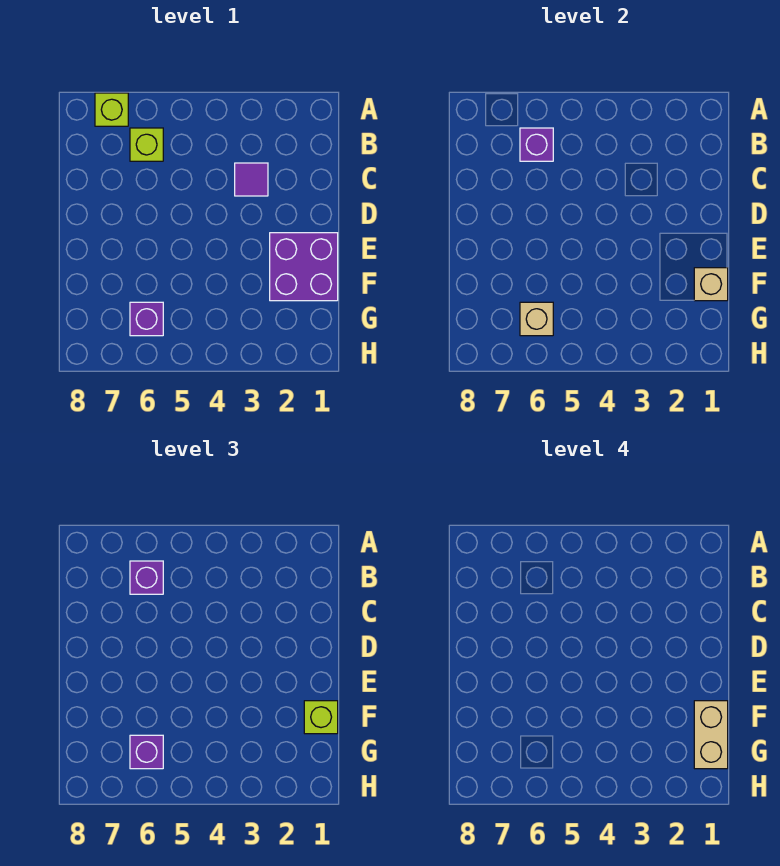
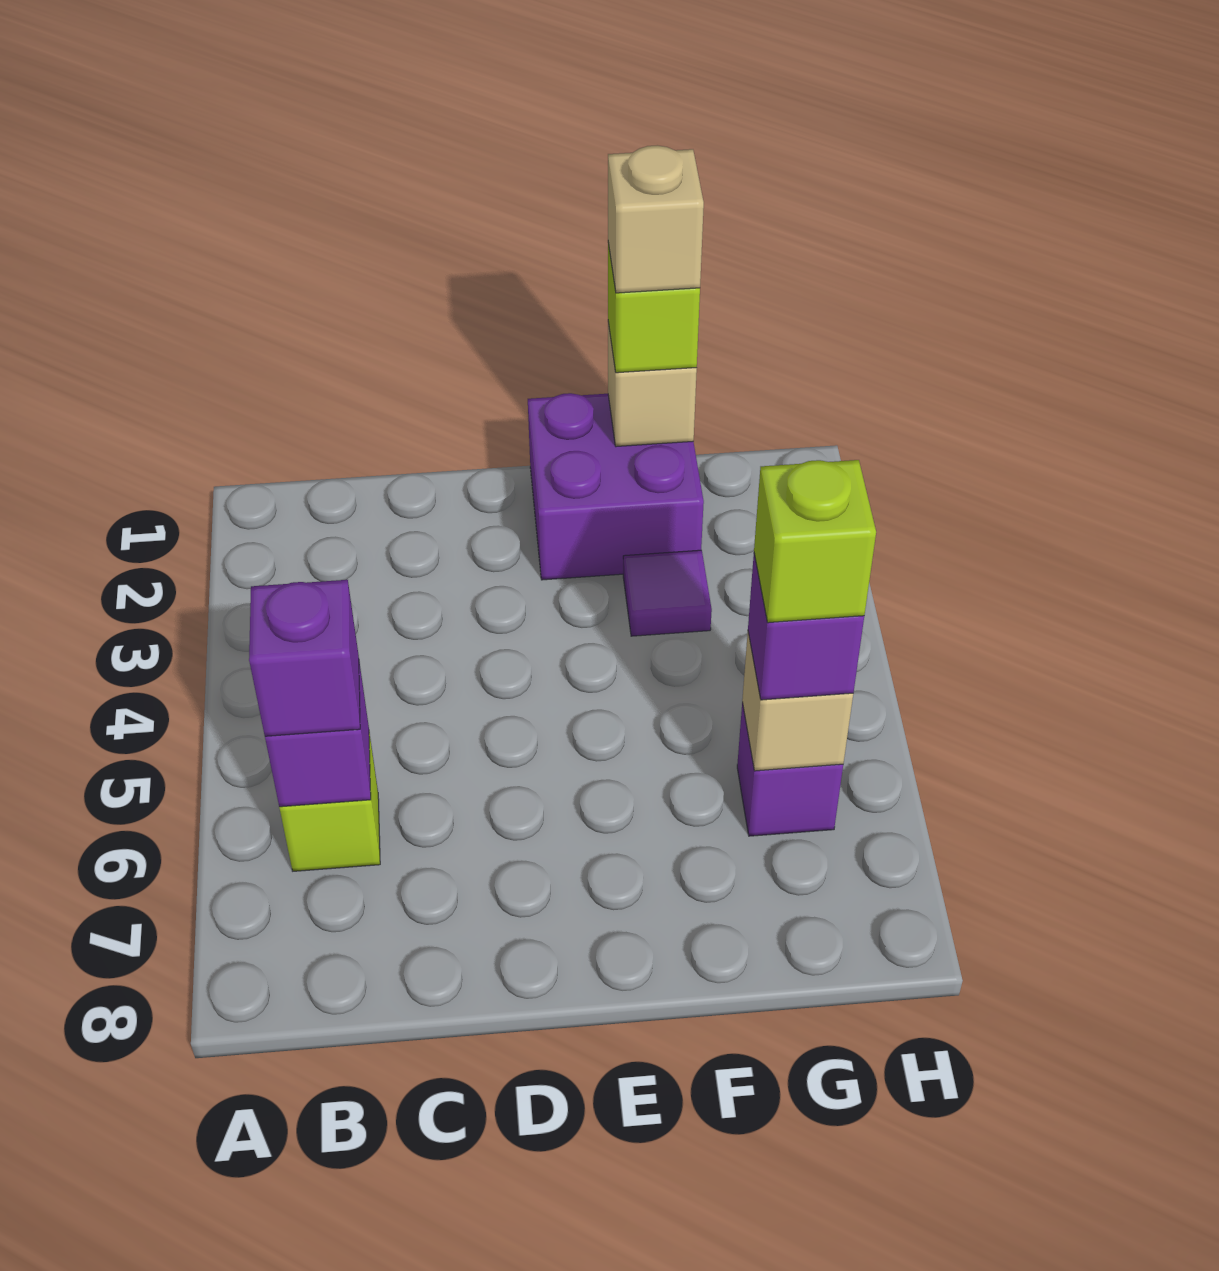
lime 1x1 brick [95,93,128,126] -> lime 1x1 brick moved to [754,460,876,623]
purple 1x1 tile [235,163,268,196] -> purple 1x1 tile moved to [623,550,712,636]
tan 1x2 brick [694,701,728,769] -> tan 1x1 brick [608,145,704,293]

